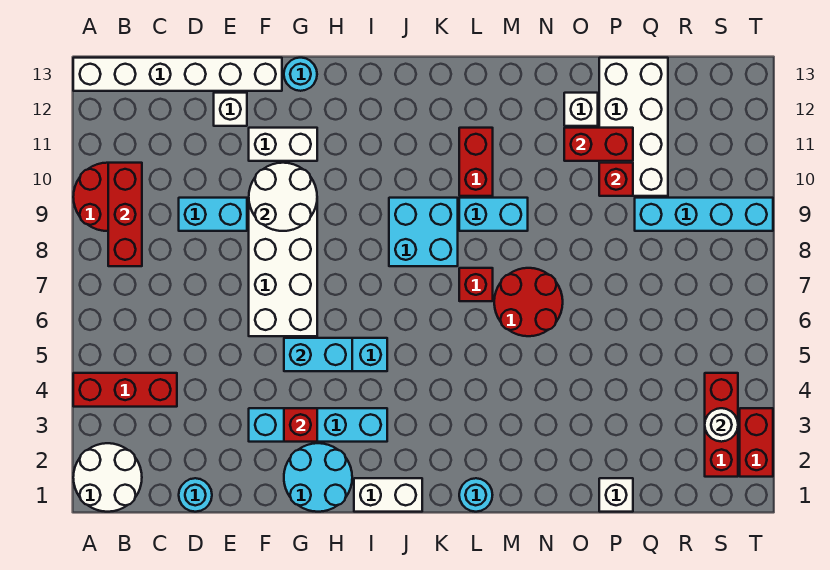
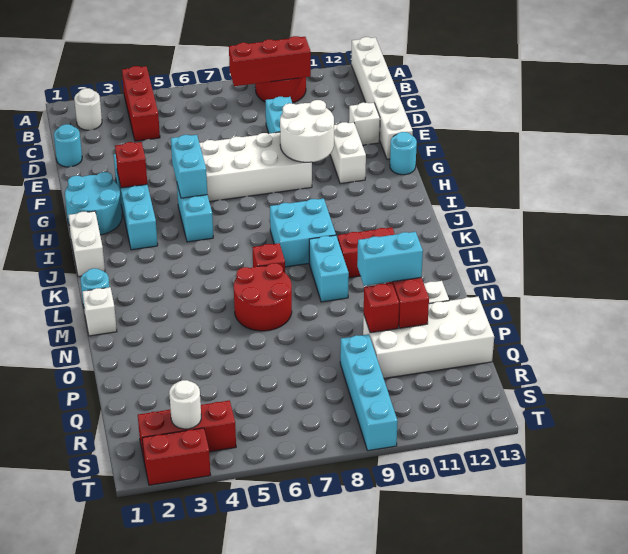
white 2x2 round brick [73,443,142,512] -> white 1x1 round brick [74,88,102,130]
none -> cyan 1x2 brick [357,232,423,286]
white 1x1 brick [599,478,633,512] -> white 1x1 brick moved to [83,287,117,336]

